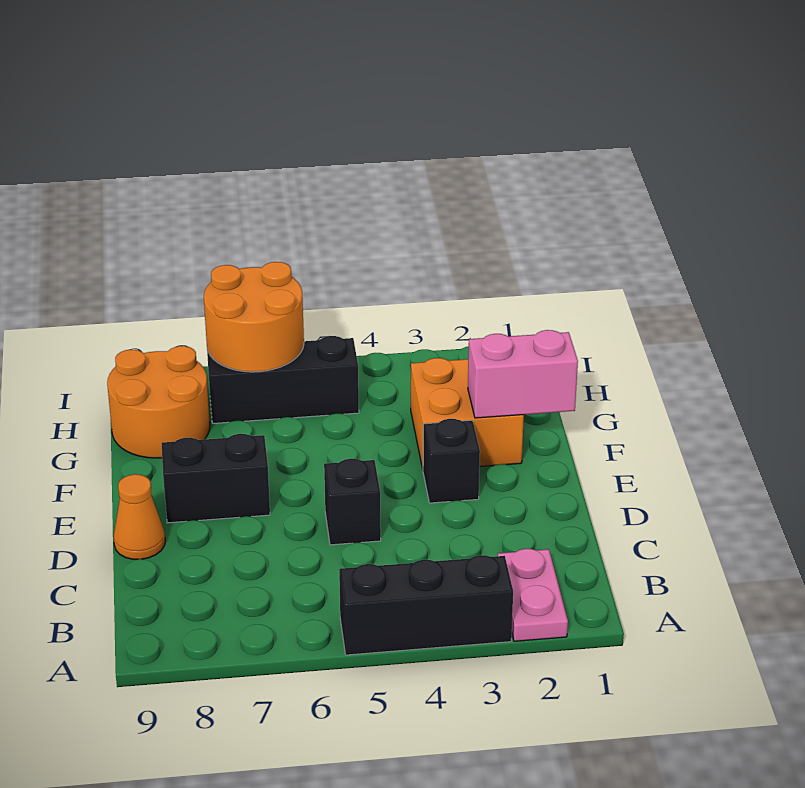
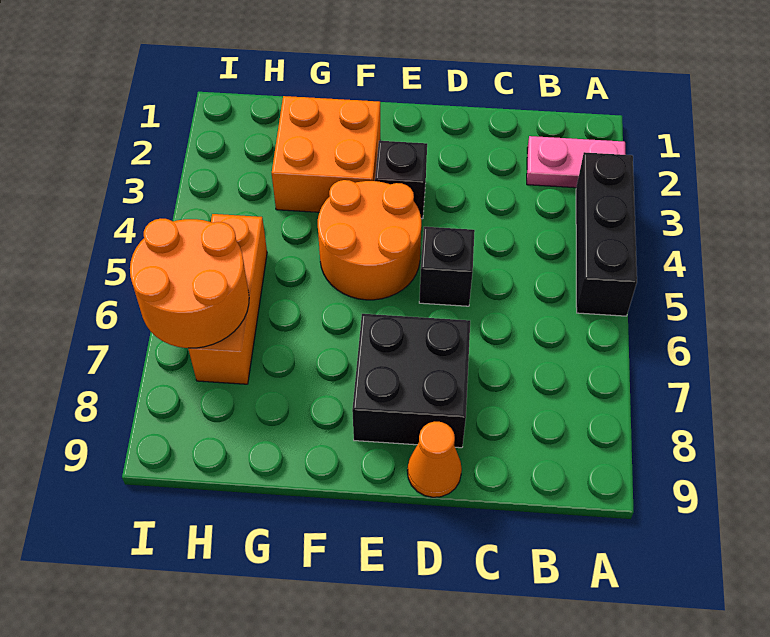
black 1x2 brick [162,434,270,523] -> black 2x2 brick [352,314,470,448]
pink 1x2 brick [468,330,578,418] -> none
orange 2x2 round brick [107,346,210,458] -> orange 2x2 round brick moved to [318,180,421,300]
black 1x3 brick [207,336,359,423] -> orange 1x3 brick [188,214,267,384]

